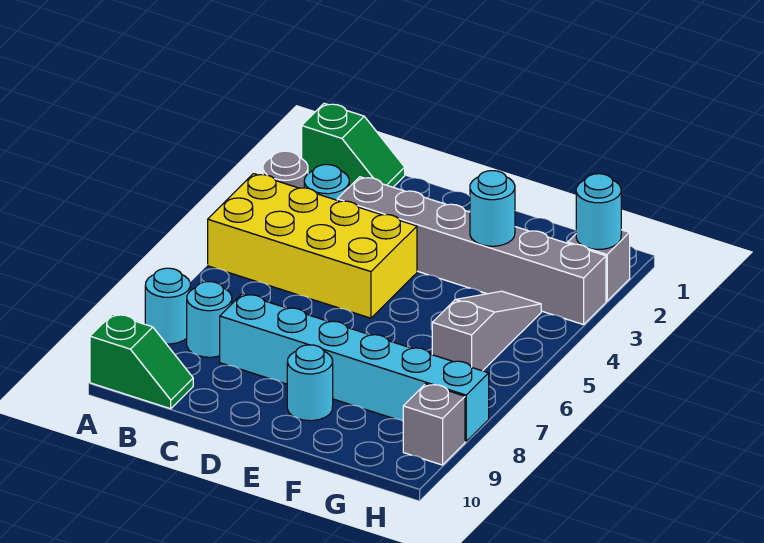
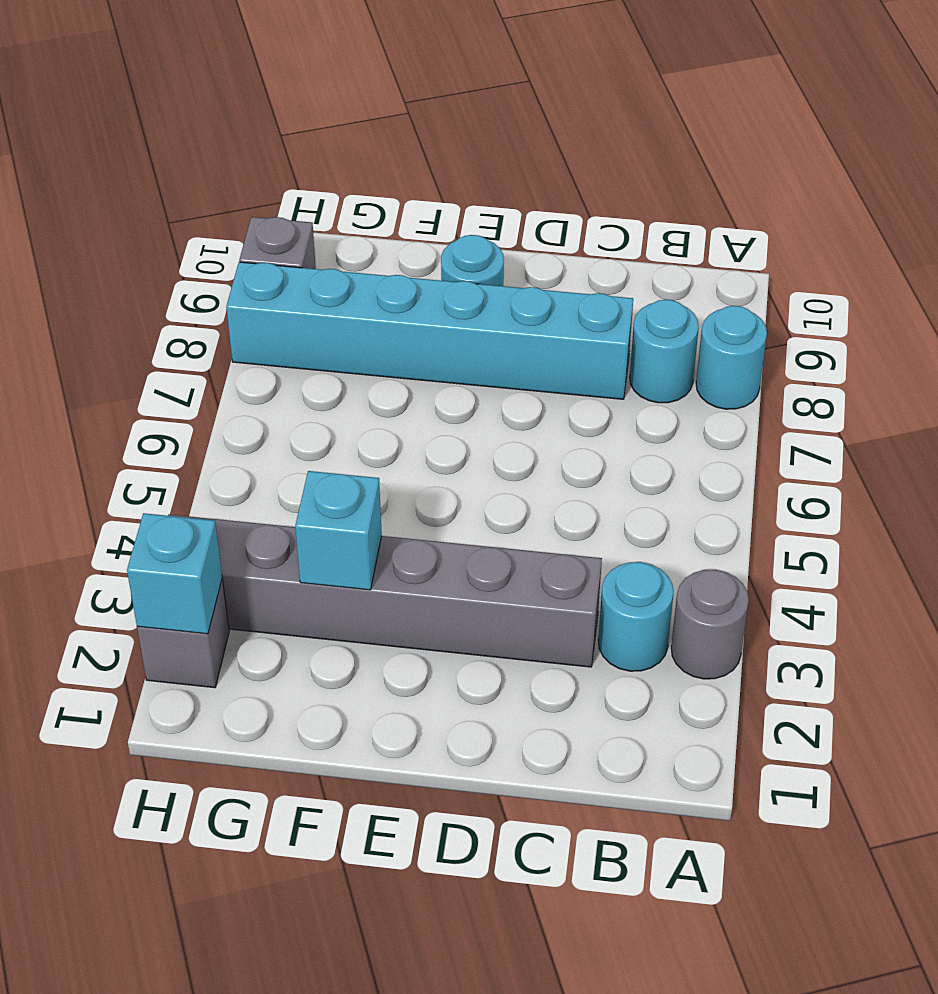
green 1x2 slope [302,103,405,187] -> none
yellow 2x4 brick [208,174,417,318] -> none
green 1x2 slope [90,314,193,409] -> none
cyan 1x1 round brick [470,171,515,246] -> cyan 1x1 brick [295,471,382,590]
grey 1x3 slope [432,291,541,371] -> none
cyan 1x1 round brick [576,174,621,249] -> cyan 1x1 brick [127,513,222,634]

